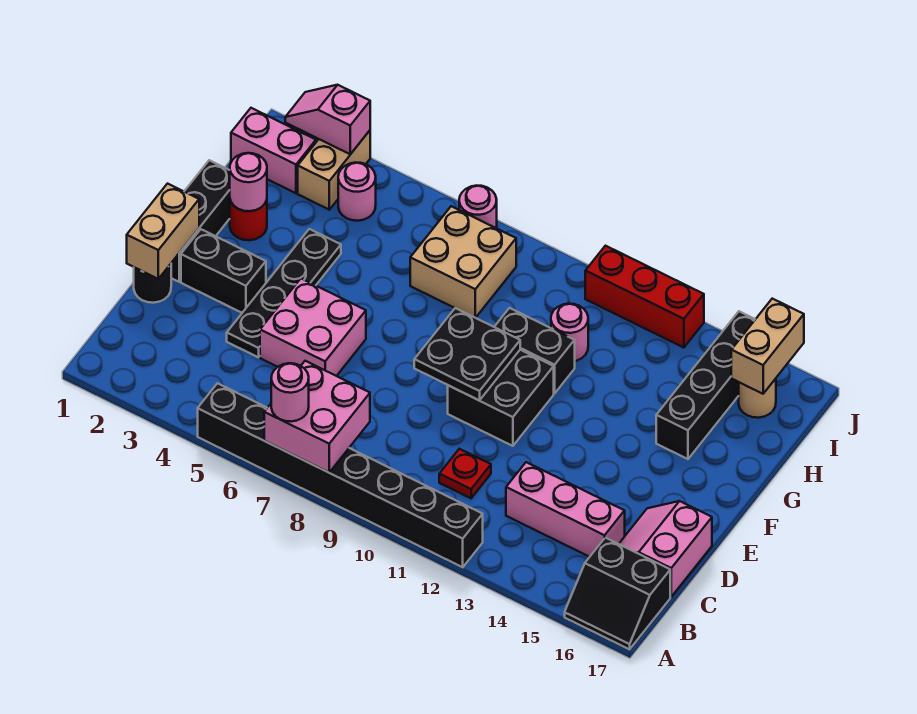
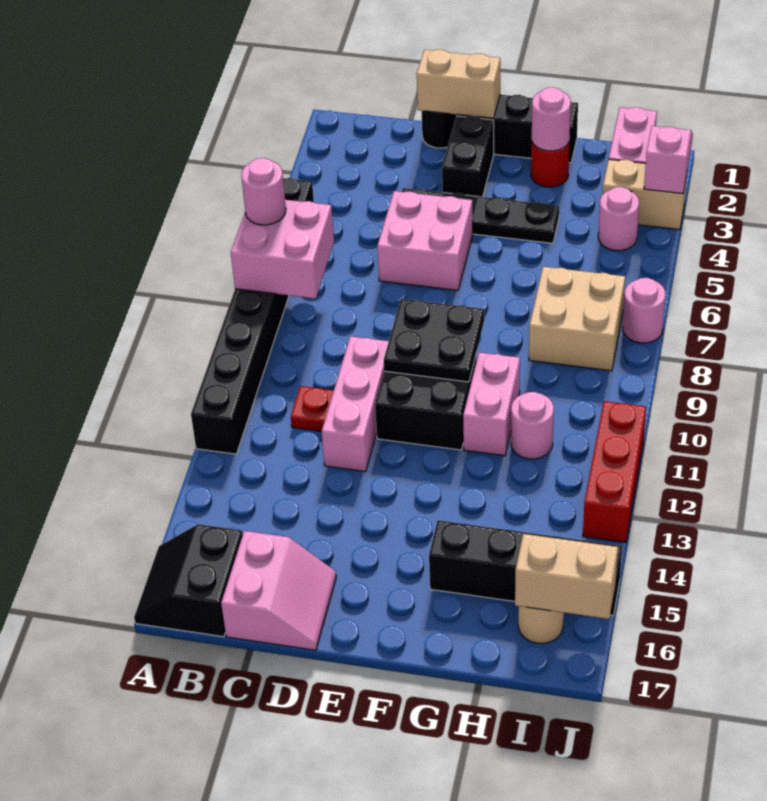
pink 1x3 brick [506,462,625,557] -> pink 1x3 brick moved to [322,336,389,472]
pink 2x2 slope [619,501,712,597] -> pink 2x2 slope turned to [221,531,336,650]
black 1x2 brick [495,308,575,393] -> pink 1x2 brick [463,352,520,456]

